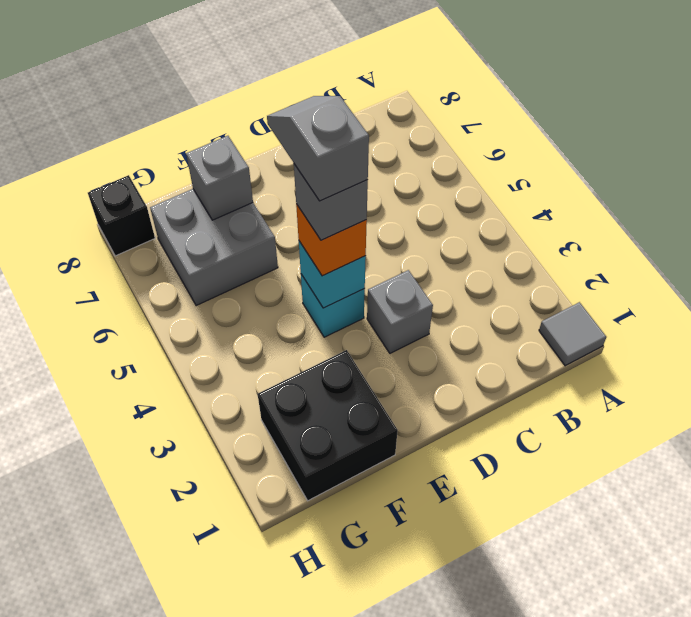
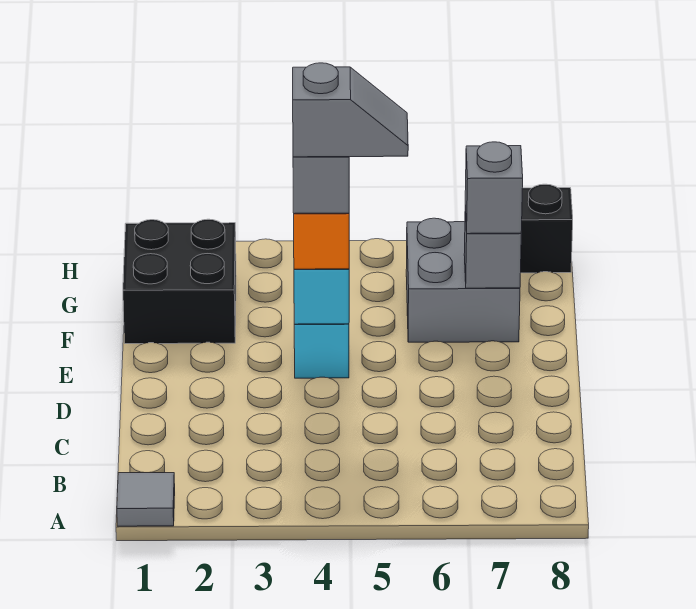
grey 1x1 brick [367,270,433,353] -> grey 1x1 brick moved to [465,142,523,234]

